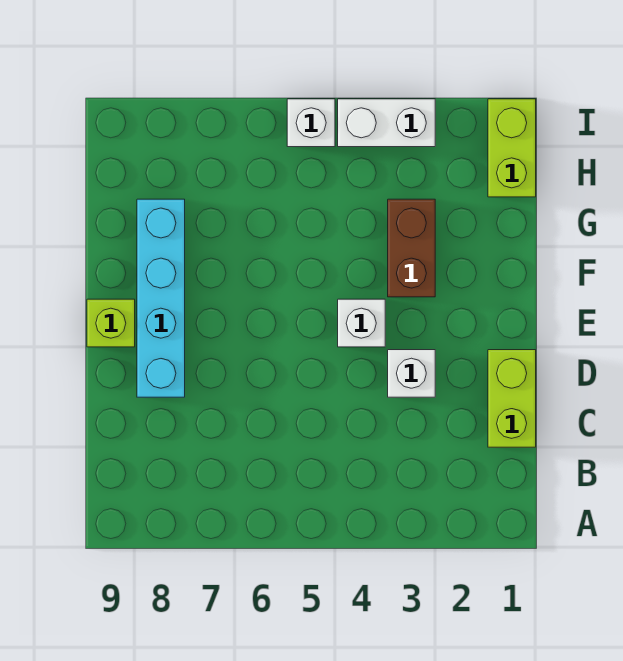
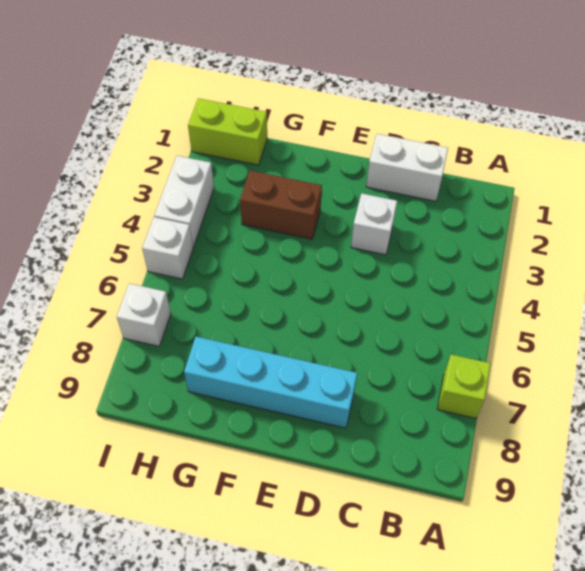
lime 1x2 brick [488,350,536,447] -> white 1x2 brick [366,134,448,201]
white 1x1 brick [338,299,385,347] -> white 1x1 brick moved to [117,283,171,346]
lime 1x1 brick [87,299,135,347] -> lime 1x1 brick moved to [438,355,491,418]

